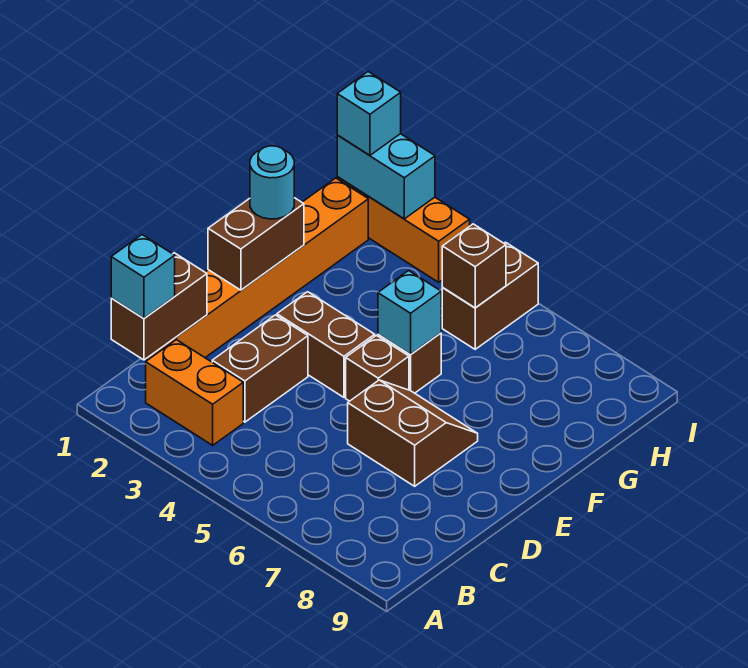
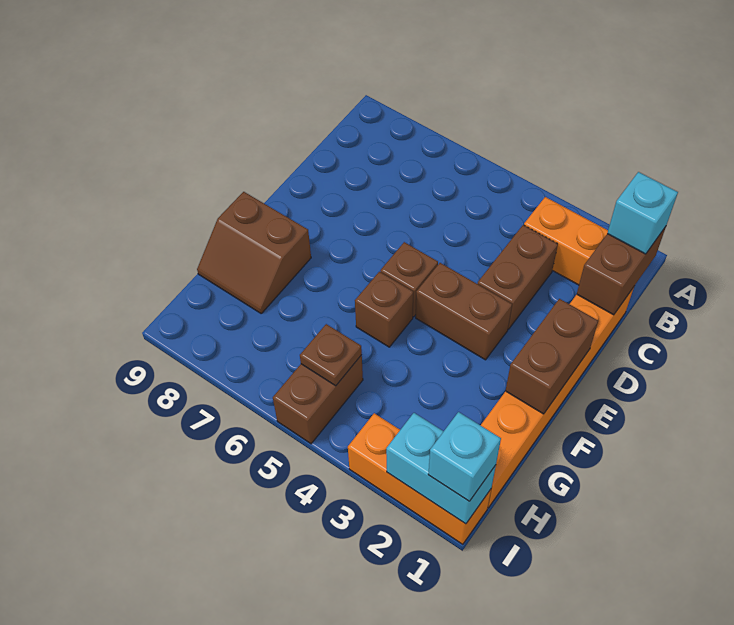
brown 2x2 slope [348,380,478,486] -> brown 2x2 slope moved to [197,192,311,313]
cyan 1x1 round brick [250,146,294,219] -> none
cyan 1x1 brick [378,271,441,354] -> none
brown 1x1 brick [442,224,506,308] -> brown 1x1 plate [300,324,362,386]

